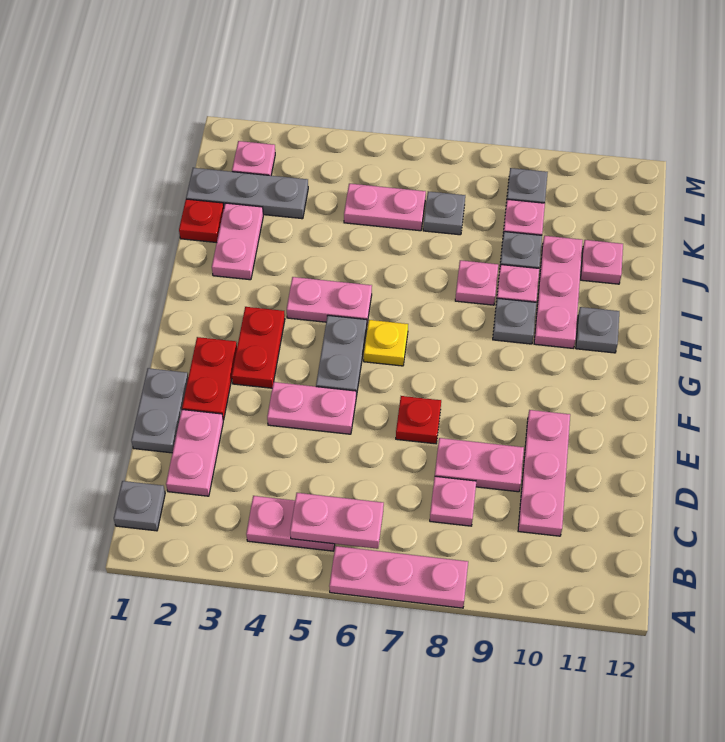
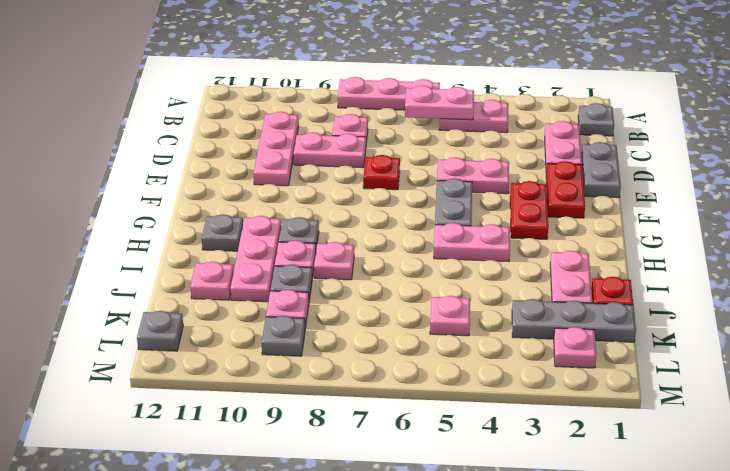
yellow 1x1 plate [364,320,408,366] -> none
pink 1x2 plate [344,184,426,231] -> pink 1x1 plate [430,296,470,336]
grey 1x1 plate [423,191,465,235] -> grey 1x1 plate moved to [137,311,183,351]

